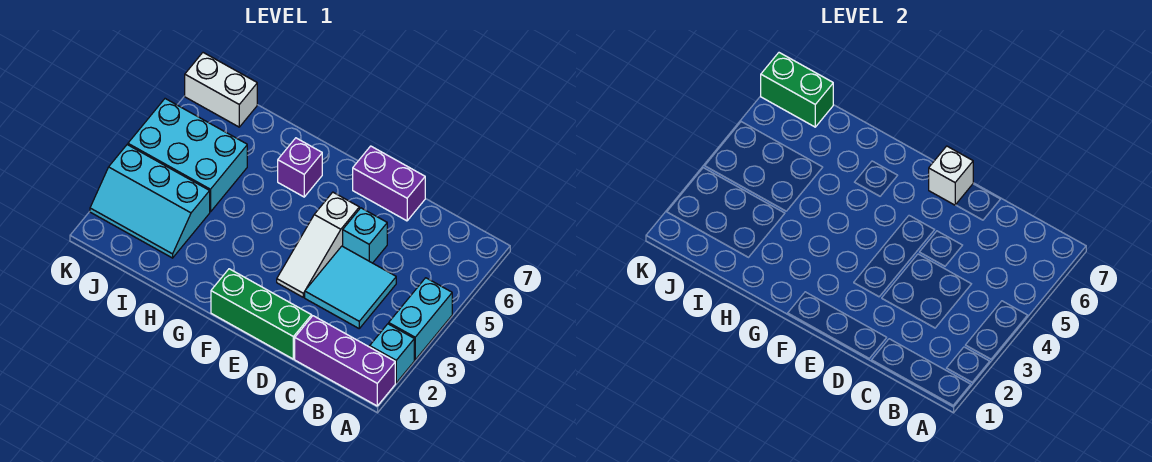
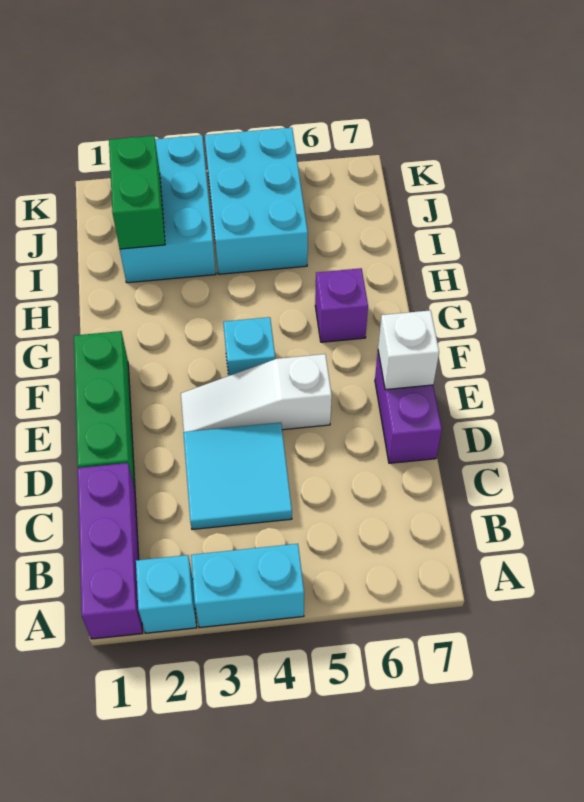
cyan 1x1 brick [343,208,387,263] -> cyan 1x1 brick moved to [223,317,275,376]
cyan 2x3 slope [90,145,210,258] -> cyan 2x3 brick [120,135,216,283]
white 1x2 brick [185,53,257,127] -> none
green 1x2 brick [761,53,833,127] -> green 1x2 brick moved to [109,136,165,249]

